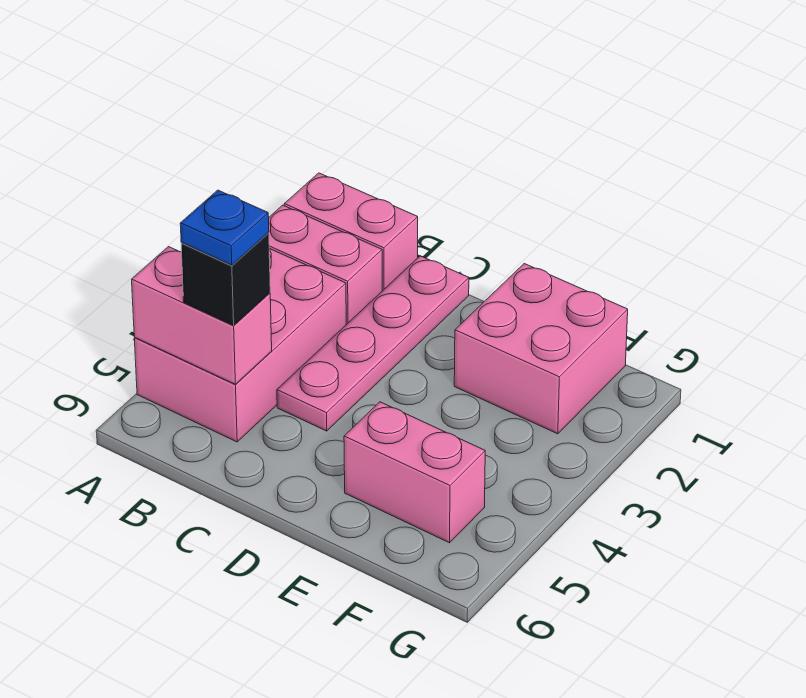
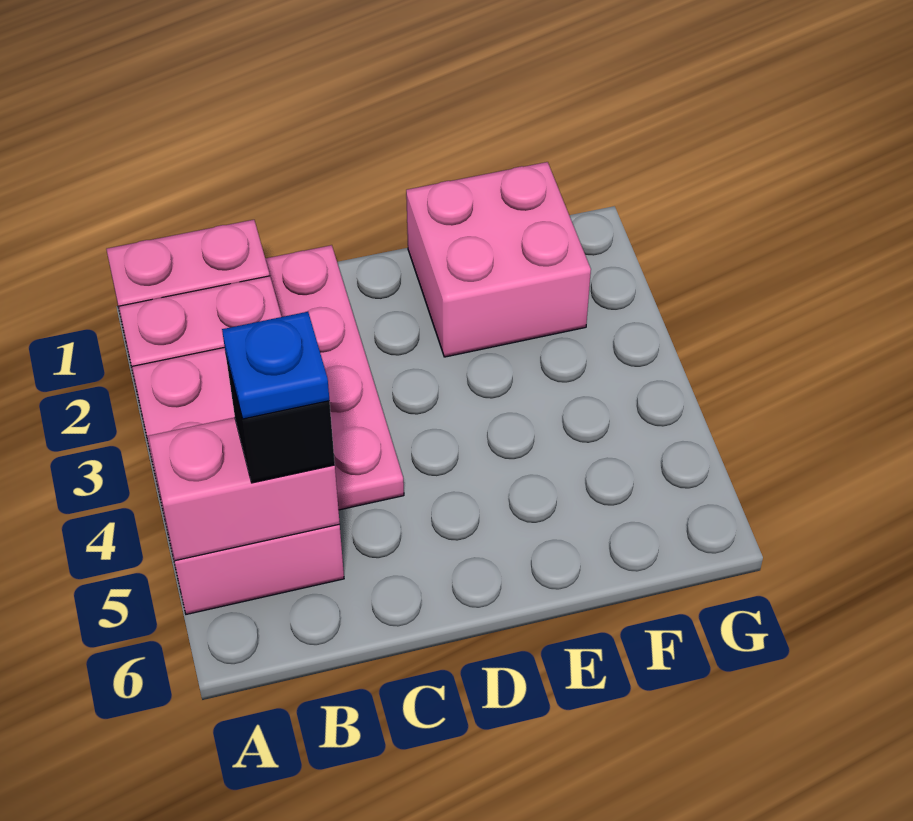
pink 1x2 brick [344,402,485,543] -> none

